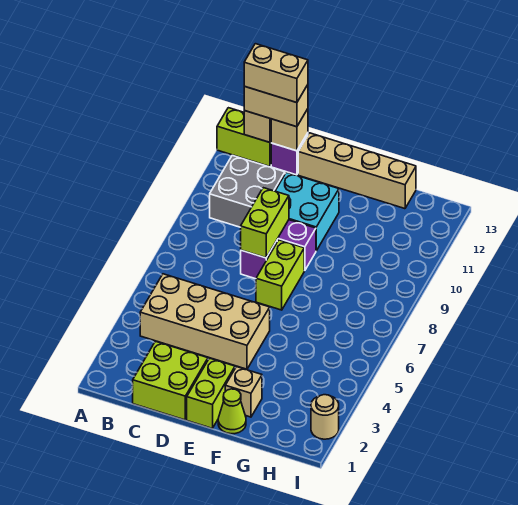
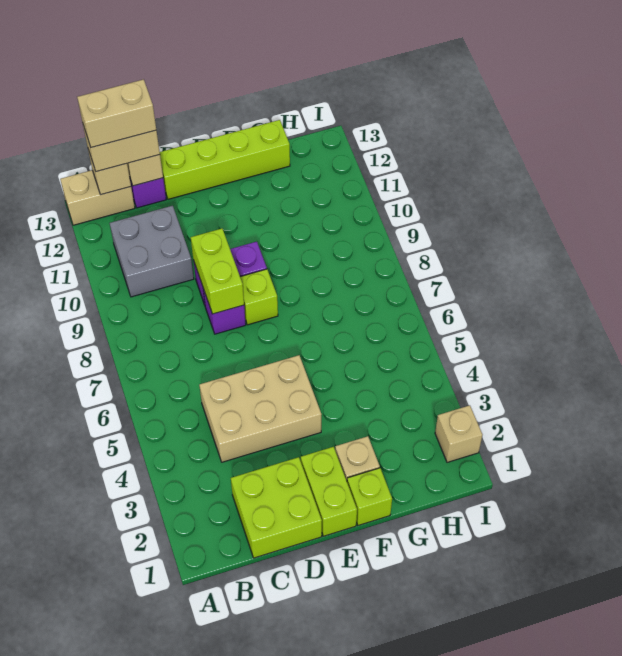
lime 1x2 brick [217,108,271,166] -> tan 1x2 brick [60,170,135,225]
tan 2x4 brick [140,274,270,369] -> tan 2x3 brick [199,355,322,462]
cyan 2x2 brick [275,172,339,251] -> none
tan 1x4 brick [298,133,416,209] -> lime 1x4 brick [160,120,290,199]
lime 1x2 brick [256,240,304,310] -> lime 1x1 brick [240,269,278,325]
lime 1x1 cone [218,389,246,434] -> lime 1x1 brick [347,468,392,525]
tan 1x1 round brick [311,395,339,439] -> tan 1x1 brick [435,405,483,462]

